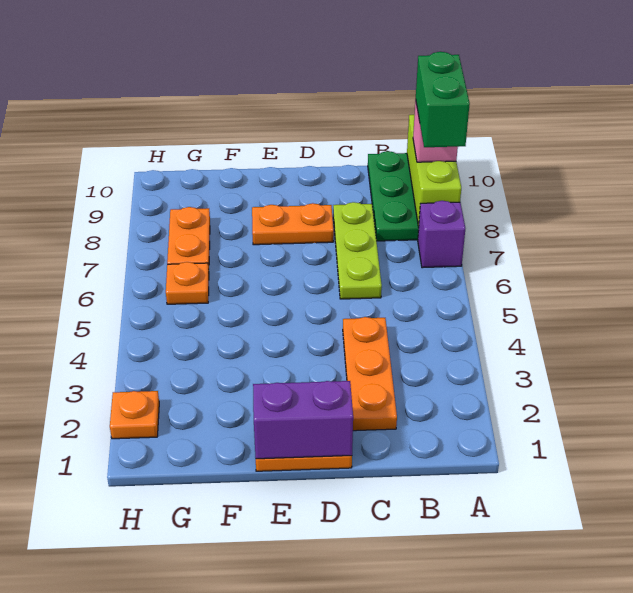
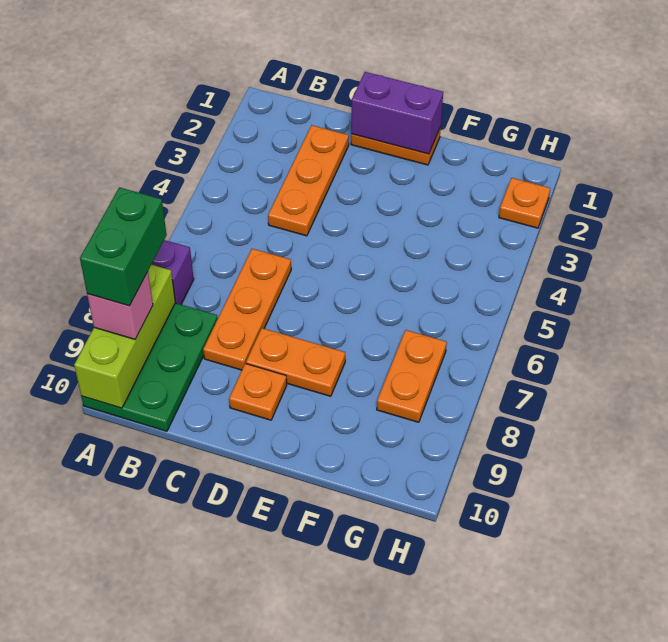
lime 1x3 plate [333,202,382,299] -> orange 1x3 plate [203,249,291,370]
orange 1x1 plate [166,262,209,304] -> orange 1x1 plate moved to [229,363,287,420]

